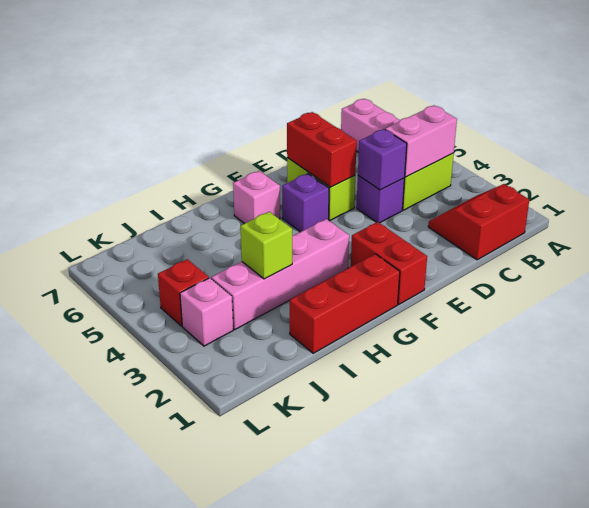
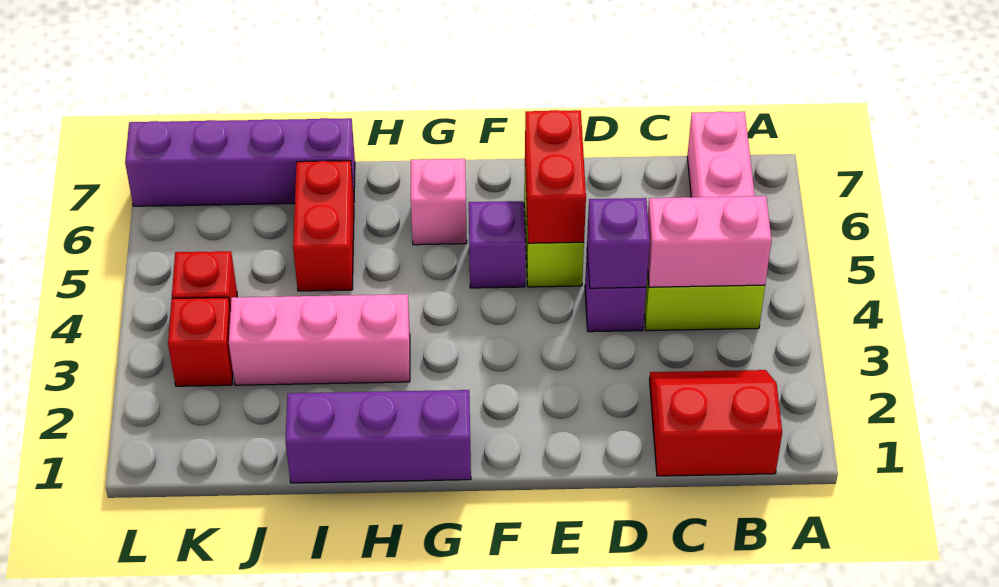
red 1x2 brick [351,222,427,304] -> red 1x2 brick moved to [293,161,354,291]
red 1x3 brick [290,254,400,353] -> purple 1x3 brick [286,390,471,483]
pink 1x4 brick [211,219,349,329] -> pink 1x3 brick [229,294,410,385]
lime 1x1 brick [241,212,292,279] -> none
none -> purple 1x4 brick [125,118,355,206]
pink 1x1 brick [180,278,233,346] -> red 1x1 brick [168,298,233,386]

